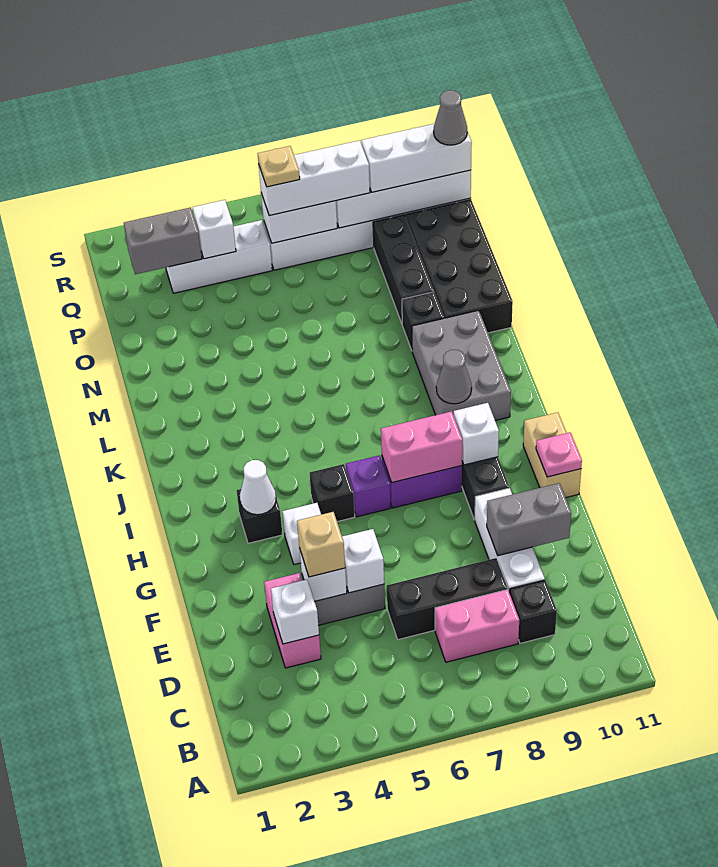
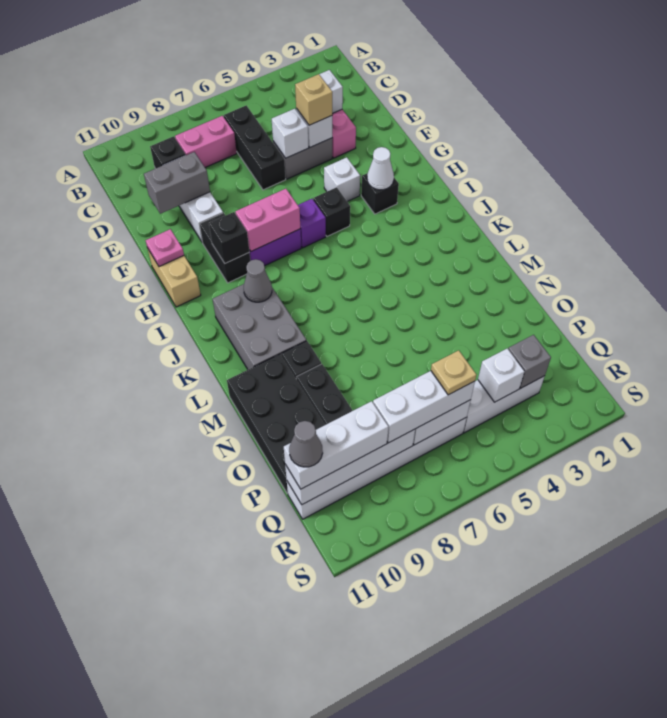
black 1x3 brick [387,558,507,640] -> black 1x3 brick turned to [224,106,286,190]
white 1x1 brick [454,403,499,465] -> black 1x1 brick [209,212,249,263]
grey 1x2 brick [124,208,202,274] -> grey 1x1 brick [508,335,551,388]

